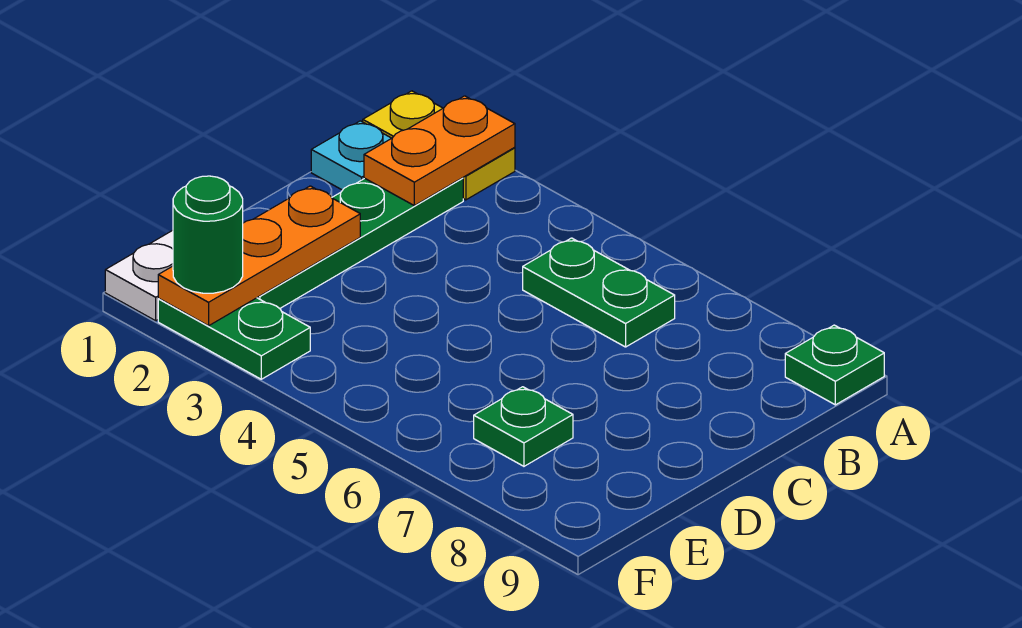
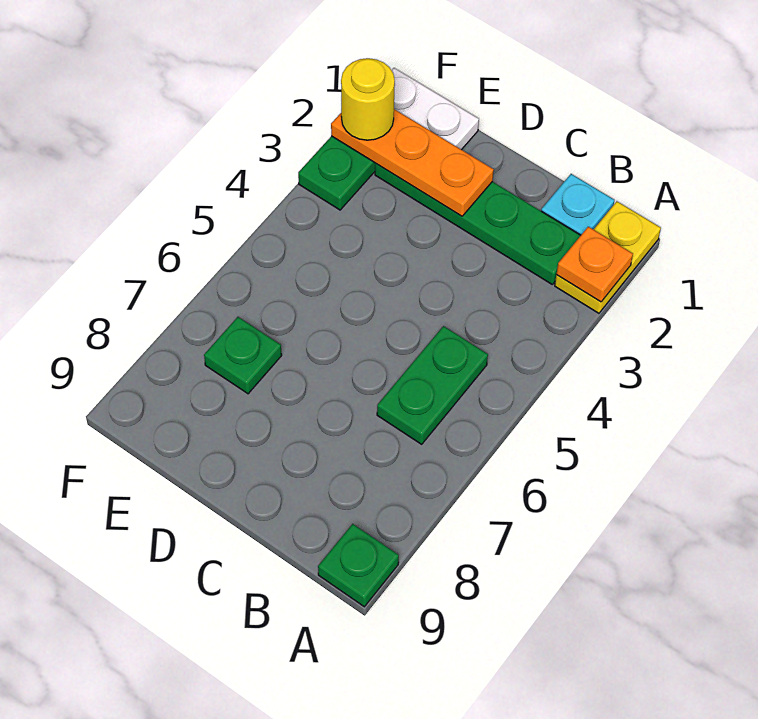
orange 1x2 plate [364,96,515,206] -> orange 1x1 plate [556,227,633,302]
green 1x1 round brick [173,176,243,293] -> yellow 1x1 round brick [341,58,395,140]

